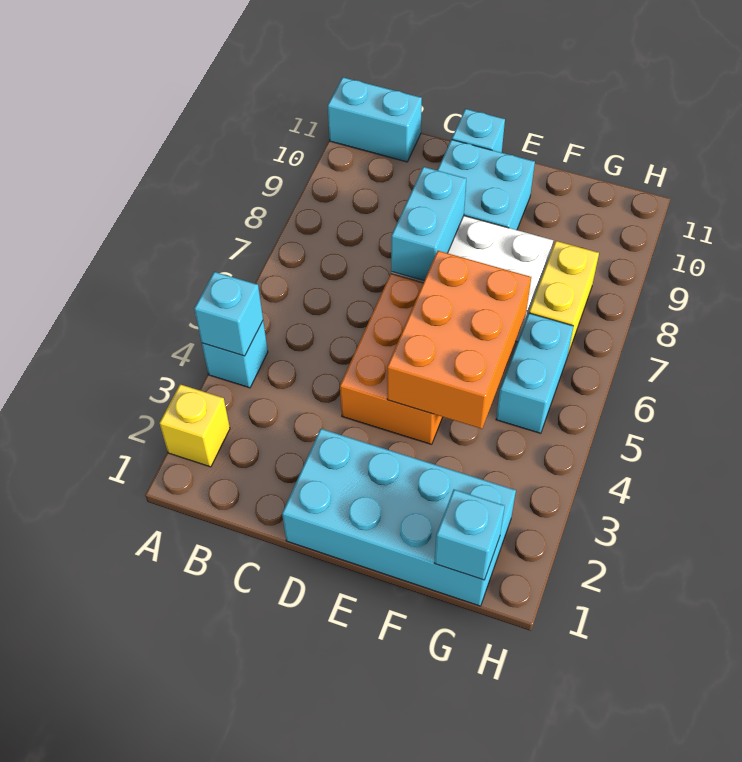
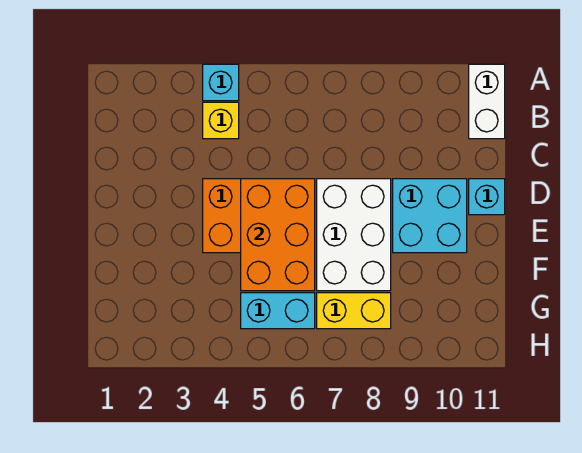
yellow 1x1 brick [159,384,230,467] -> yellow 1x1 brick moved to [203,102,239,139]
cyan 1x1 brick [194,272,263,356] -> none
cyan 1x2 brick [328,77,422,162] -> white 1x2 brick [469,64,505,139]
cyan 2x4 brick [282,429,516,606] -> none
cyan 1x2 brick [391,167,466,281] -> none
orange 2x3 brick [387,251,531,429] -> orange 2x3 brick turned to [241,179,315,291]
cyan 1x1 brick [434,490,505,580] -> none

